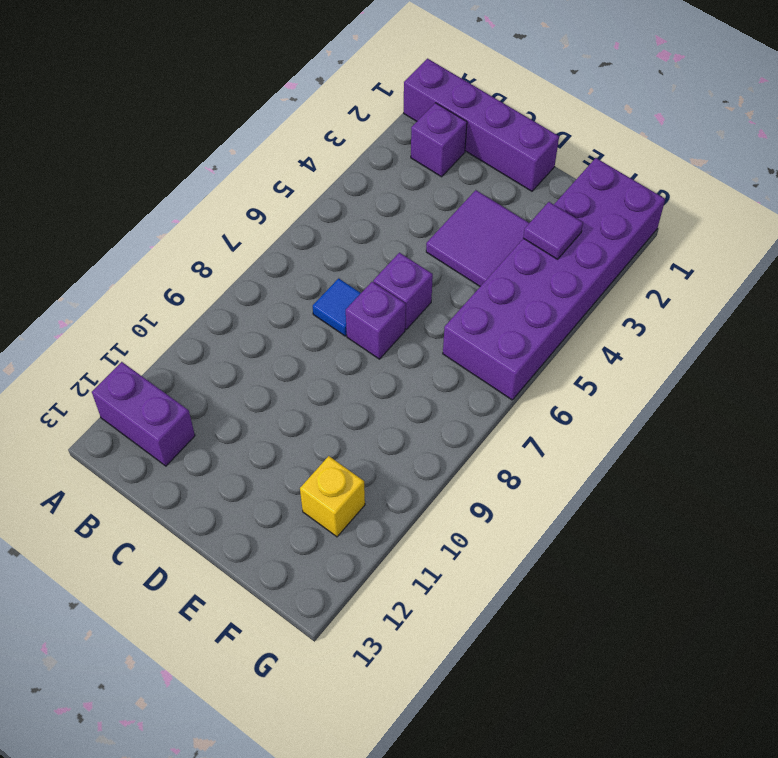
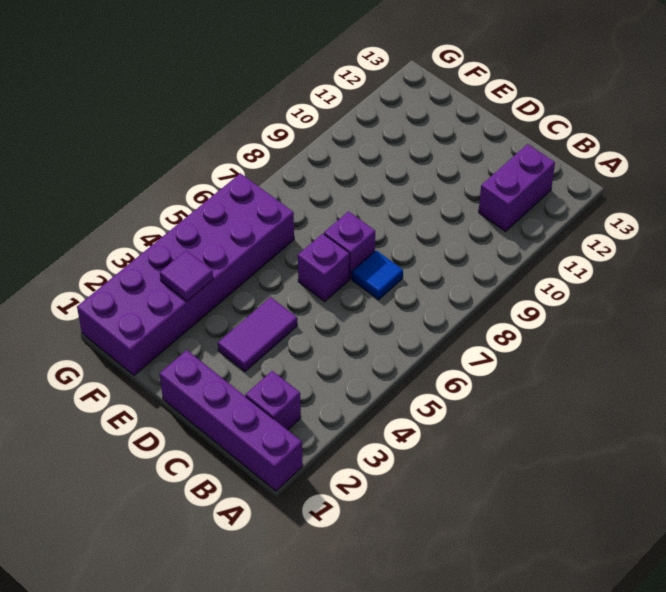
purple 1x2 brick [92,362,195,466] -> purple 1x2 brick turned to [479,144,555,231]
purple 2x2 tile [426,190,529,286] -> purple 1x2 tile [218,297,297,372]
yellow 1x1 brick [300,456,365,537] -> none

